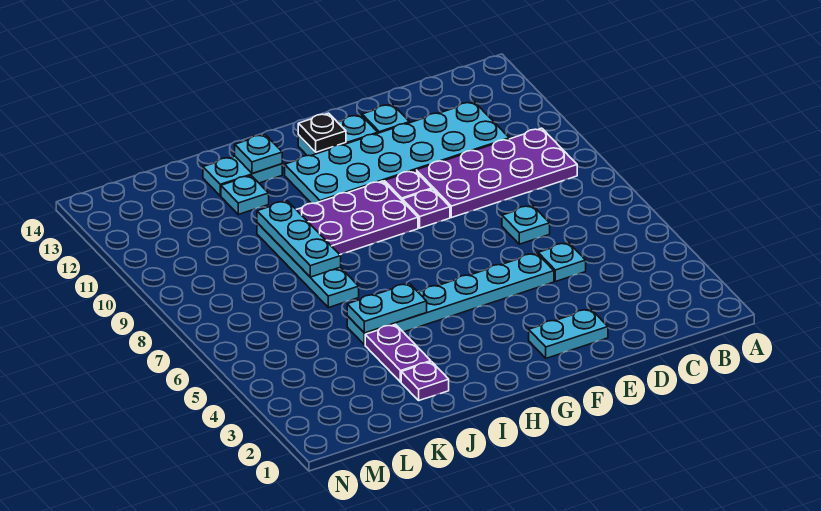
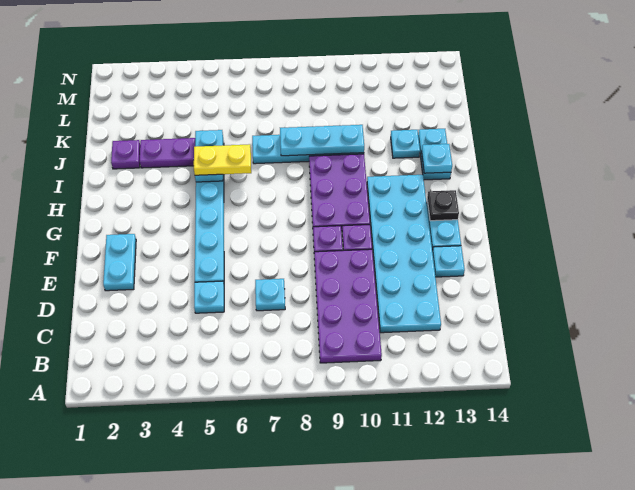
none -> yellow 1x2 plate [194,144,251,175]

